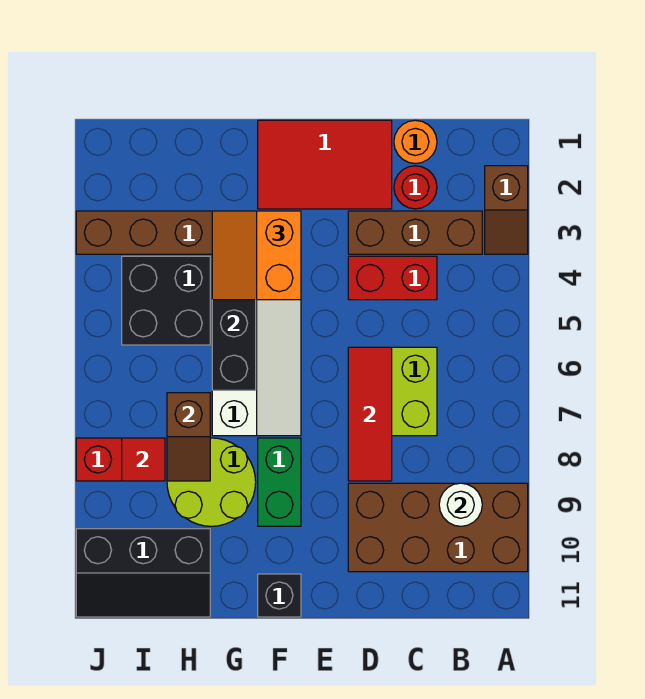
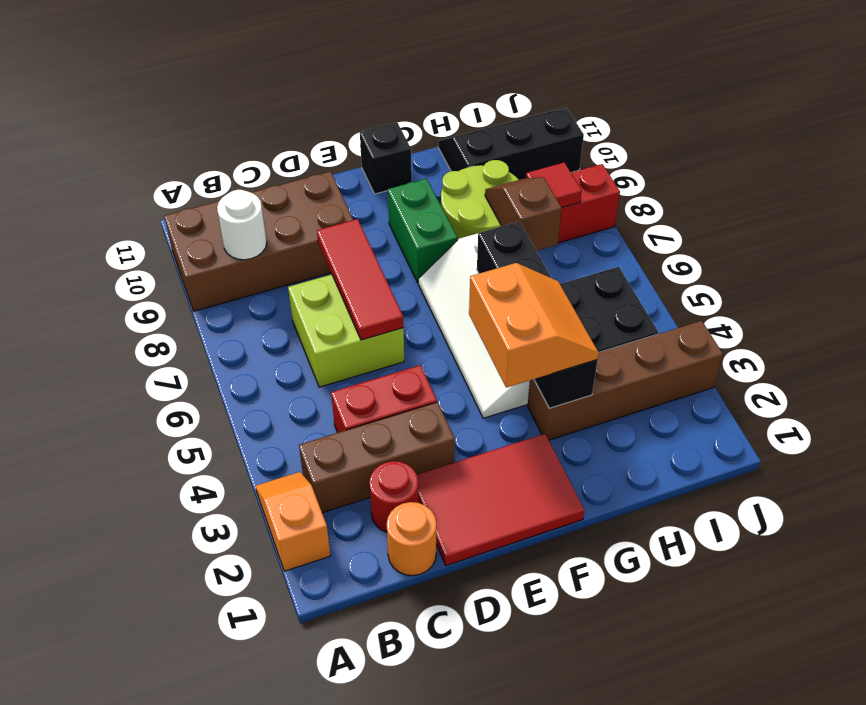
brown 1x2 slope [485,166,528,254] -> orange 1x2 slope [255,472,330,571]

